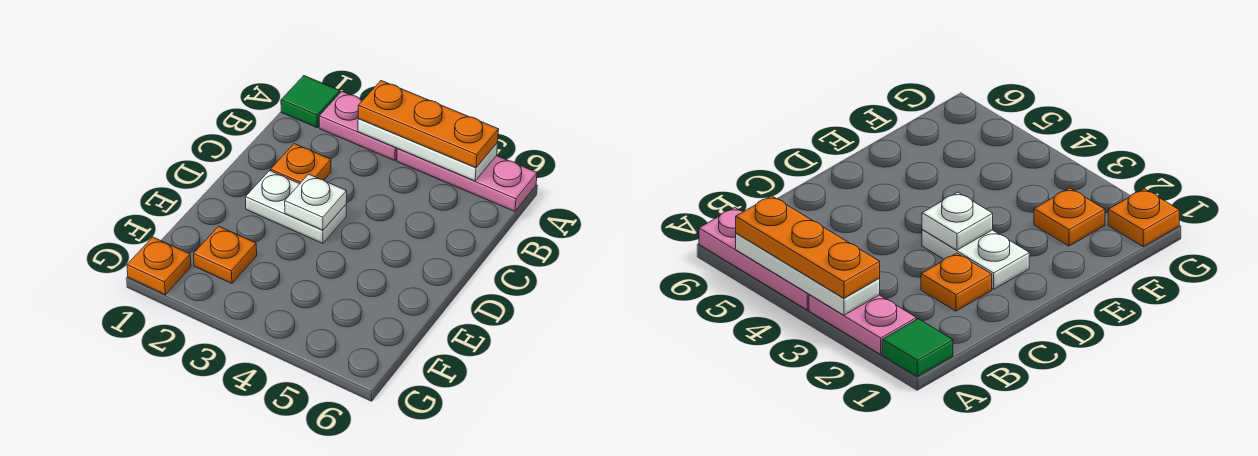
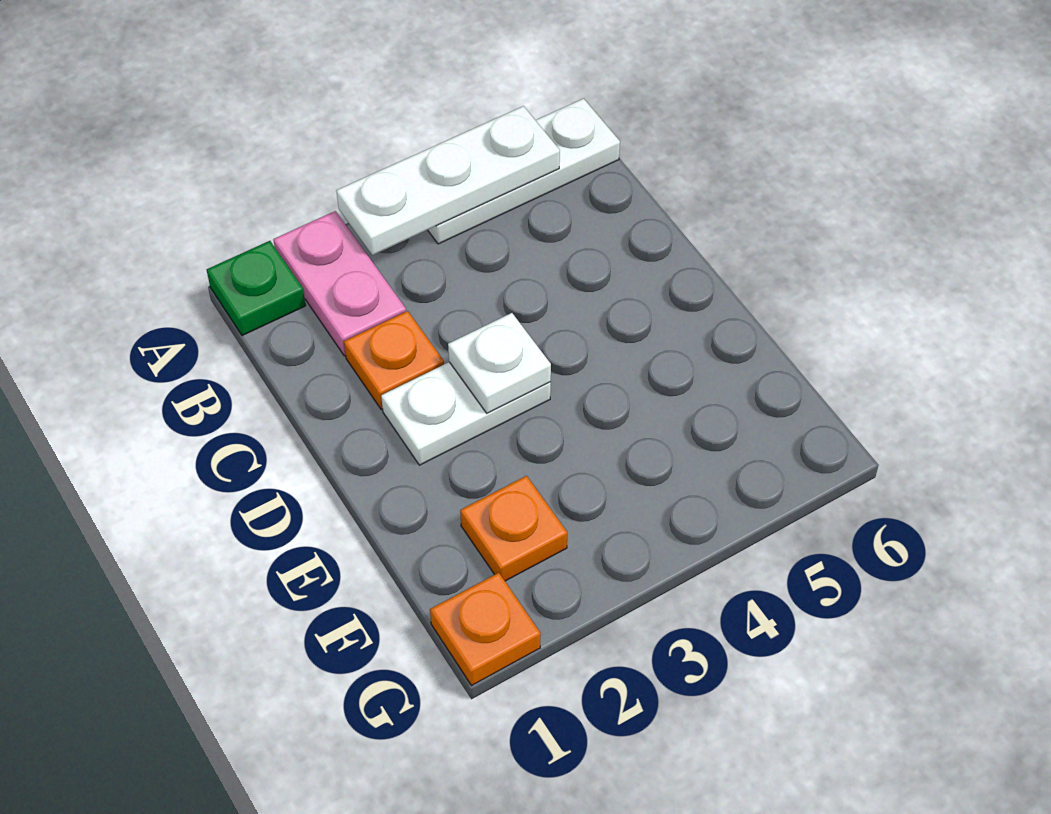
green 1x1 tile [281,76,340,127] -> green 1x1 plate [207,241,306,336]
pink 1x2 plate [319,92,397,161] -> pink 1x2 plate turned to [273,211,406,356]
orange 1x3 plate [358,81,499,168] -> none
pink 1x3 plate [397,149,537,211] -> white 1x3 plate [428,99,620,244]

